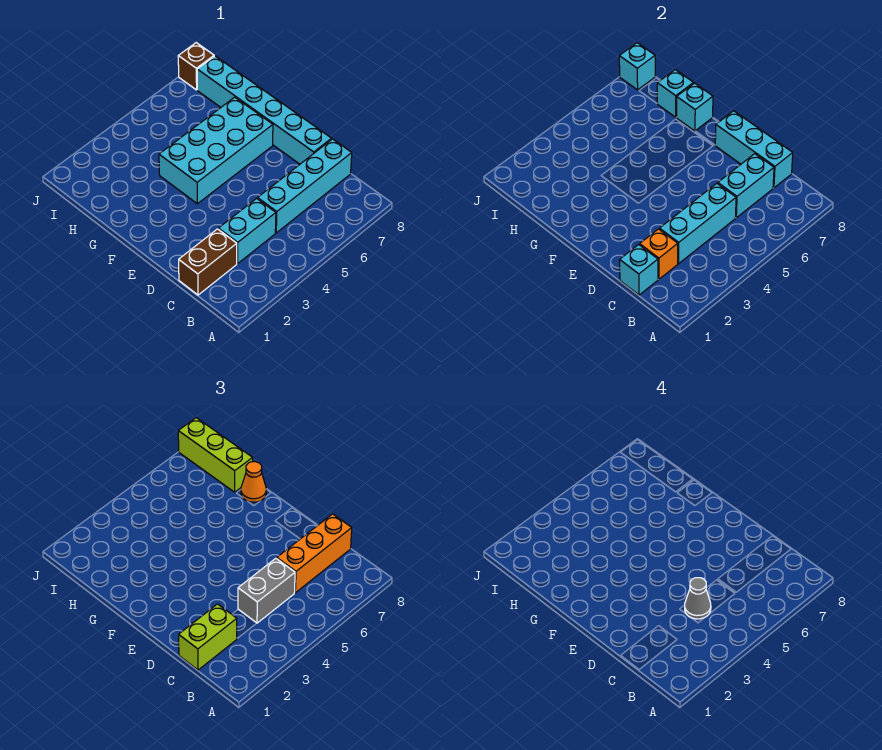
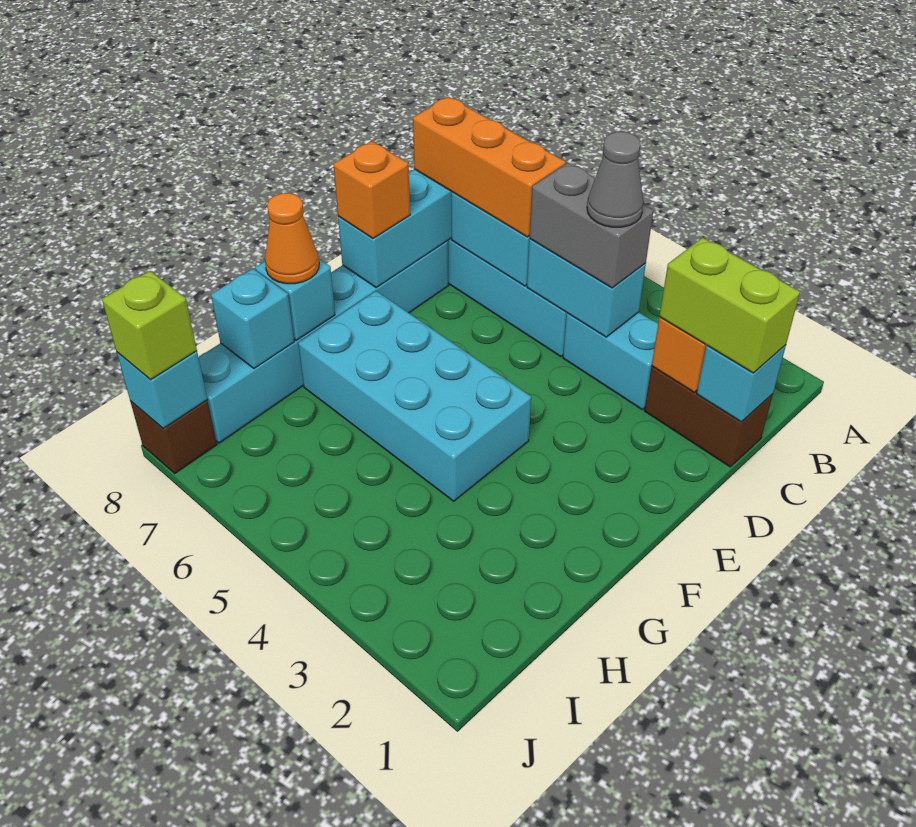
cyan 1x3 brick [659,183,736,264] -> cyan 1x2 brick [527,239,646,337]
none -> orange 1x1 brick [333,141,410,238]
lime 1x3 brick [178,418,253,492] -> lime 1x1 brick [102,271,197,380]

